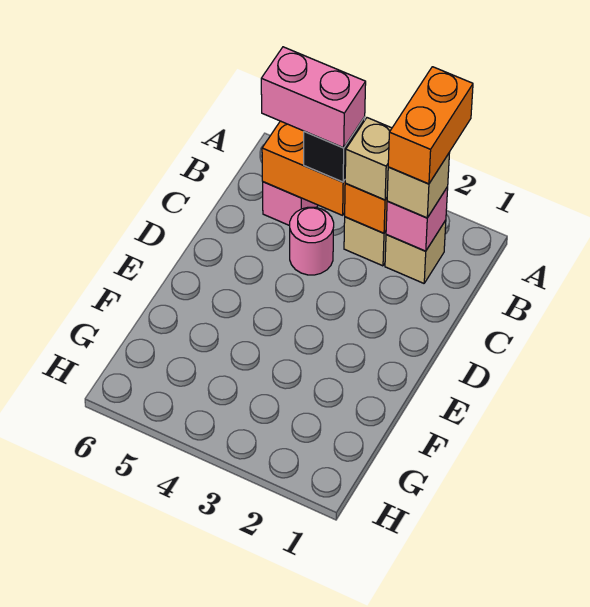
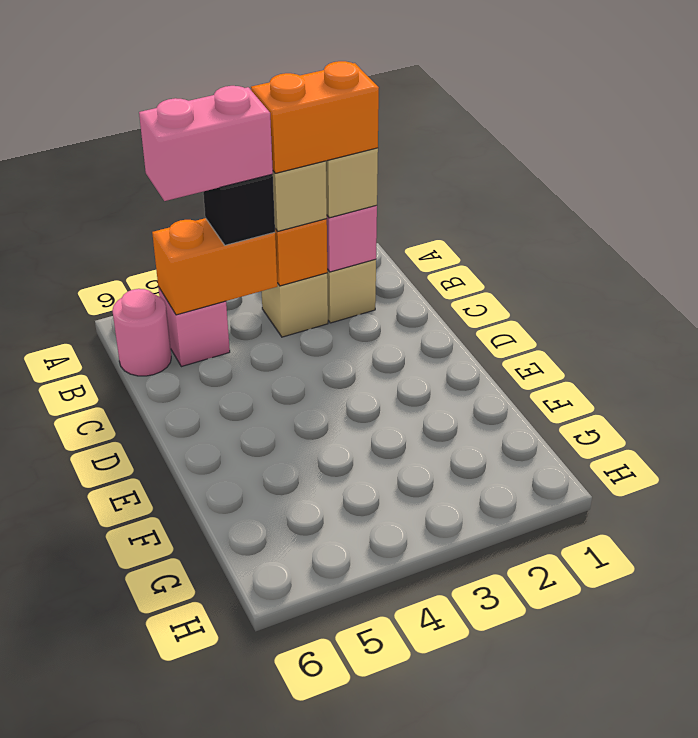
orange 1x2 brick [388,67,473,184] -> orange 1x2 brick turned to [251,61,379,173]
pink 1x1 round brick [290,207,334,275] -> pink 1x1 round brick moved to [112,289,171,376]

